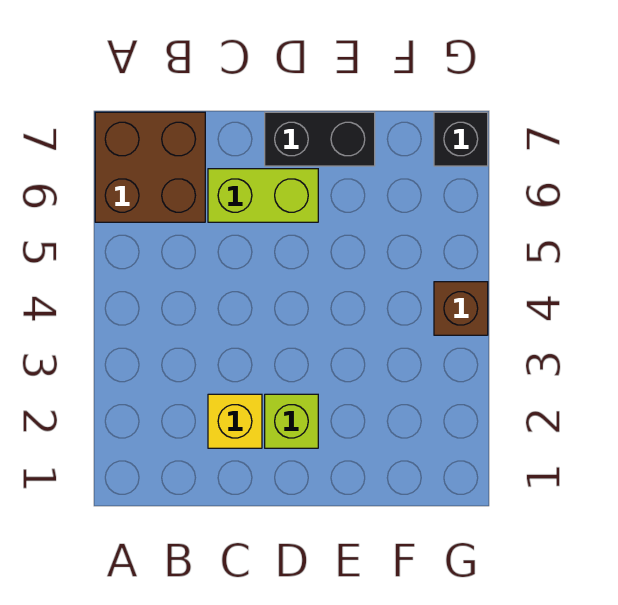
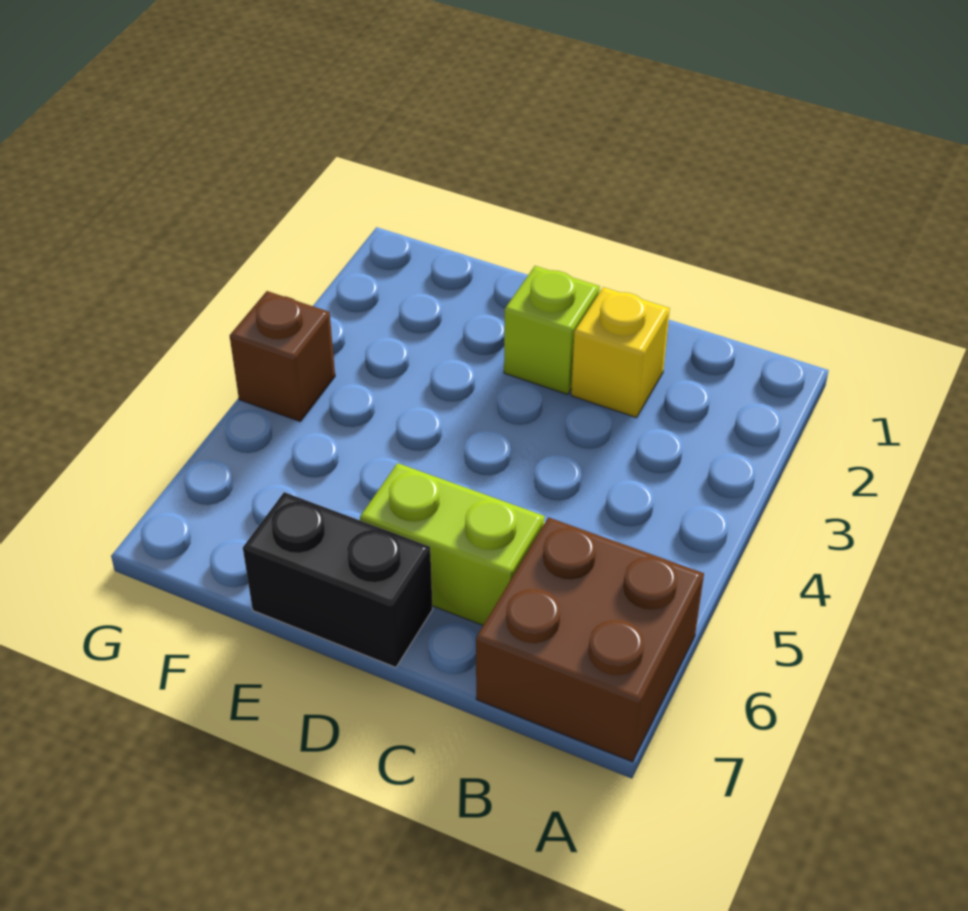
black 1x1 brick [434,112,488,166] -> none

